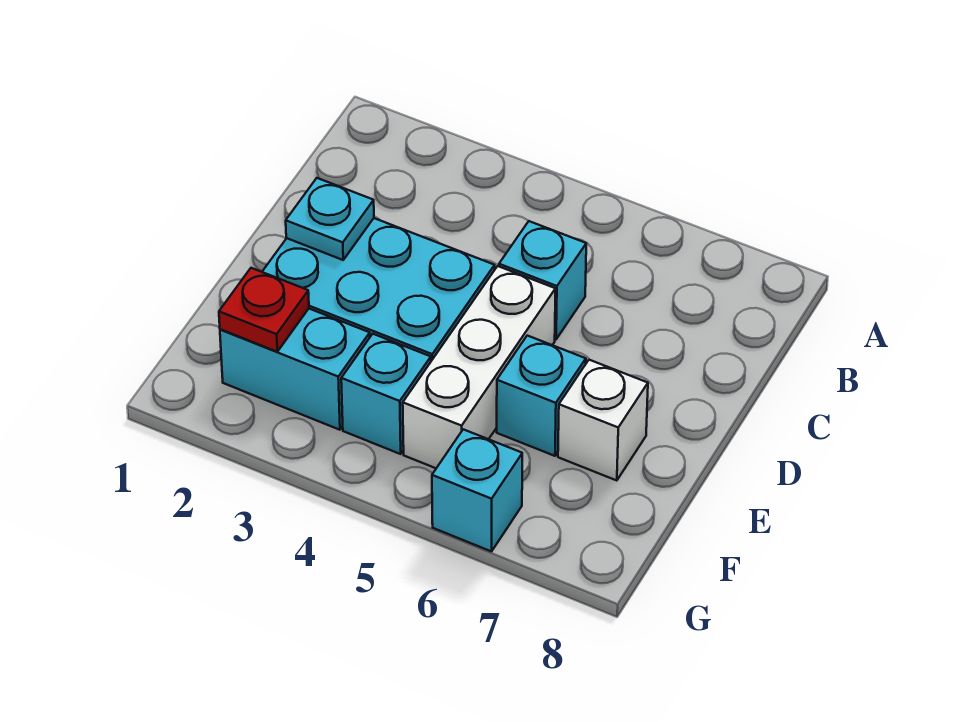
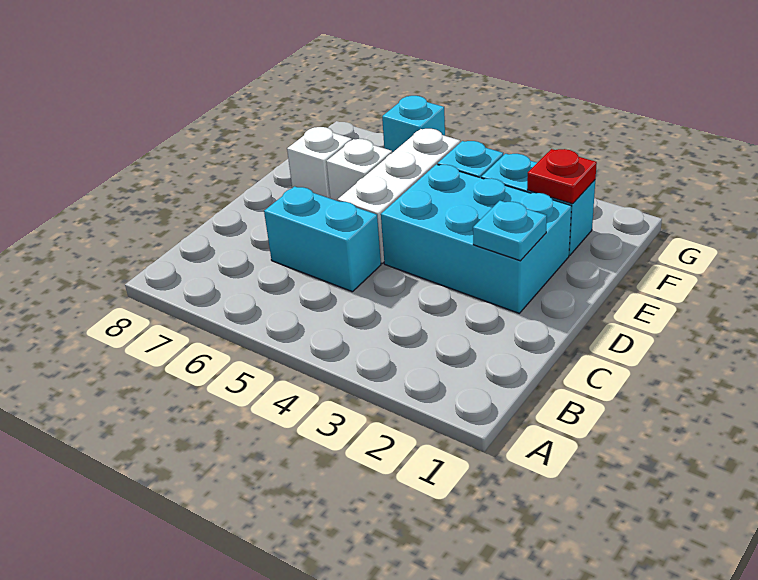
cyan 1x1 brick [499,221,586,339] -> cyan 1x2 brick [264,186,381,292]
cyan 1x1 brick [497,336,586,456] -> white 1x1 brick [326,139,392,201]

